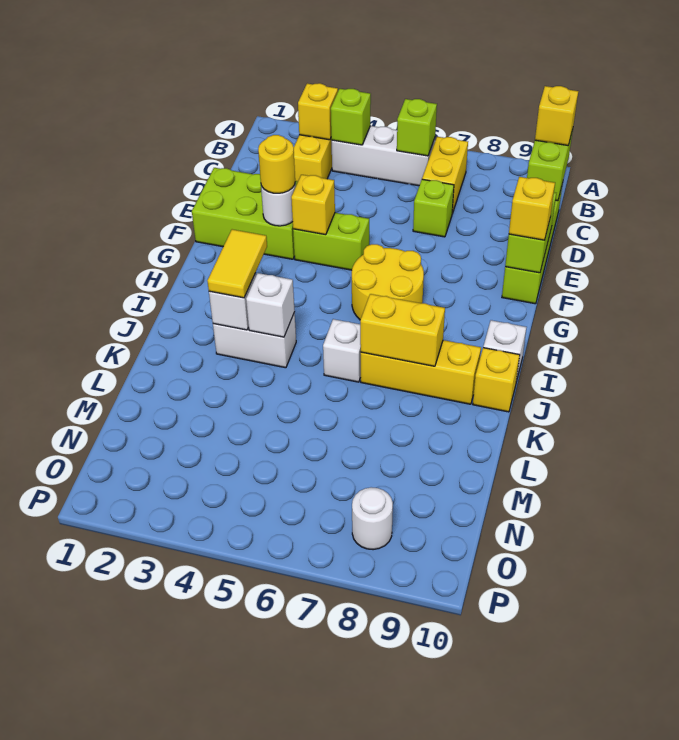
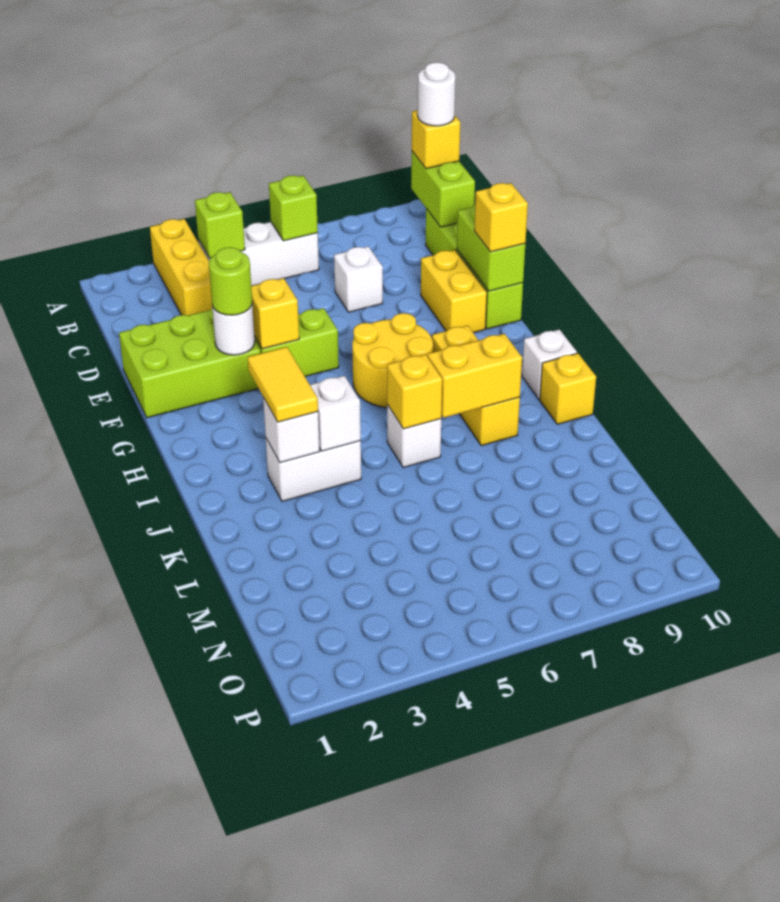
yellow 1x1 brick [298,83,338,140] -> yellow 1x1 brick moved to [387,354,442,429]
yellow 1x2 brick [422,137,468,214] -> yellow 1x2 brick moved to [421,250,487,333]
lime 1x1 brick [413,179,454,237] -> white 1x1 brick [334,246,383,312]
yellow 1x1 round brick [258,135,295,193] -> lime 1x1 round brick [209,247,252,315]
yellow 1x3 brick [361,340,481,404] -> yellow 1x3 brick turned to [432,325,520,446]
white 1x1 round brick [352,487,393,550] -> white 1x1 round brick moved to [418,62,455,126]

